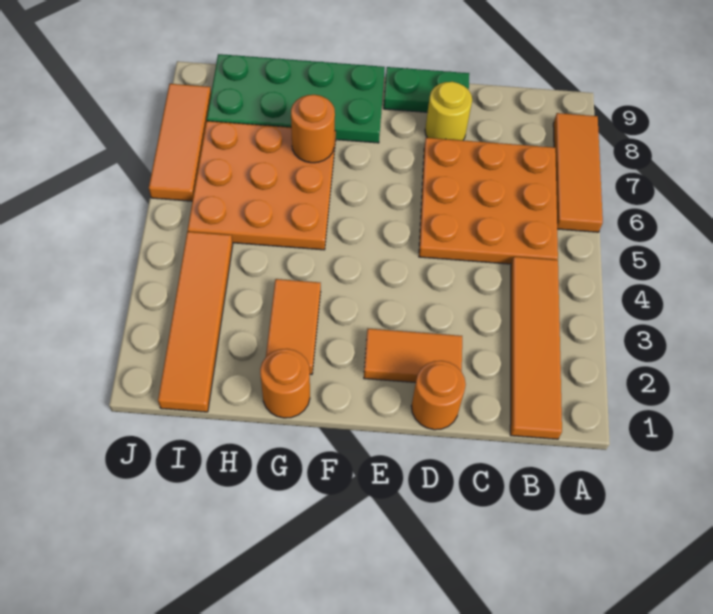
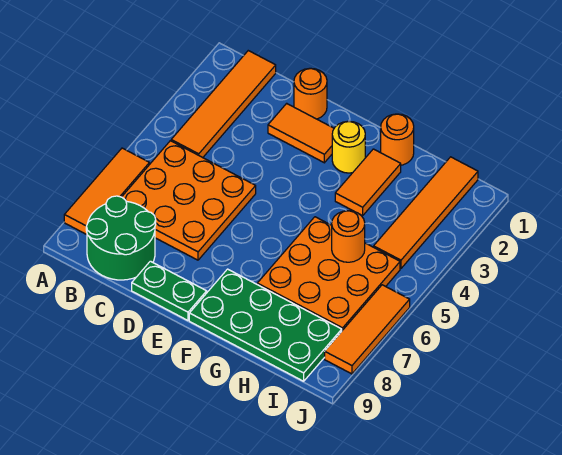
none -> green 2x2 round brick [86,196,156,280]
yellow 1x1 round brick [425,82,472,140] -> yellow 1x1 round brick moved to [332,121,365,173]
orange 1x1 round brick [291,95,335,163] -> orange 1x1 round brick moved to [332,211,365,262]

